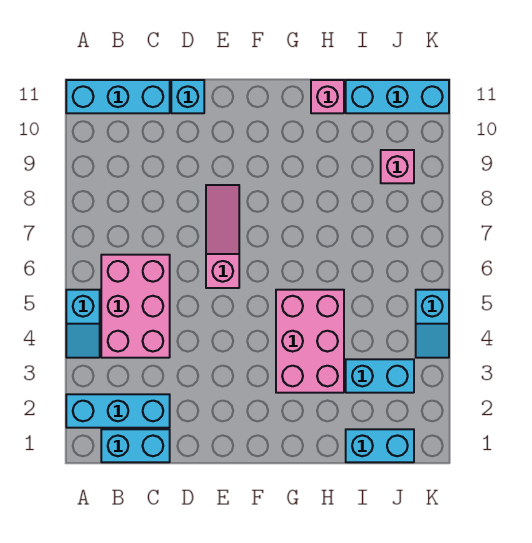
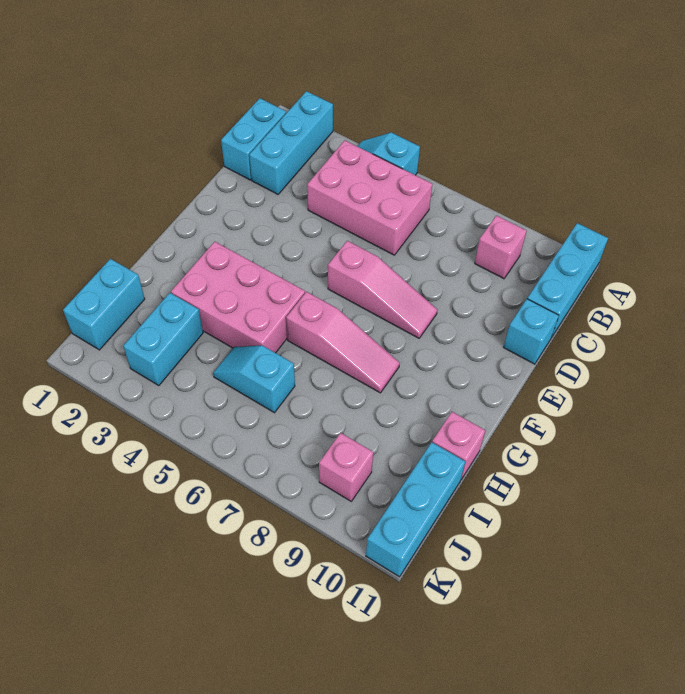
none -> pink 1x1 brick [475,216,527,279]
none -> pink 1x3 slope [286,292,400,393]
cyan 1x2 slope [416,290,449,358] -> cyan 1x2 slope moved to [213,345,295,413]

